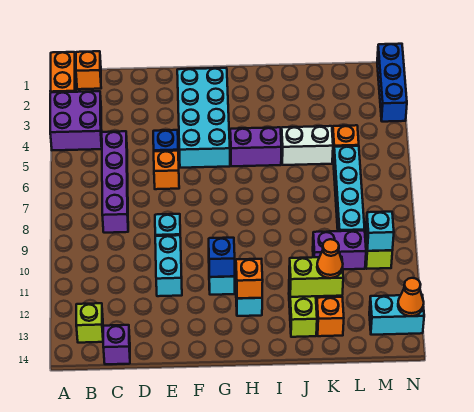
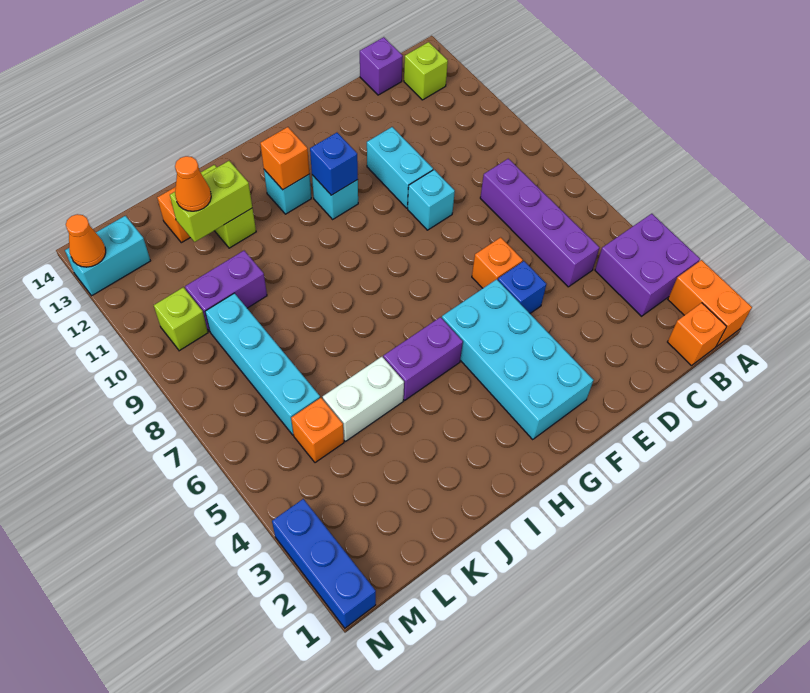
cyan 1x1 brick [366,212,394,251] -> none

